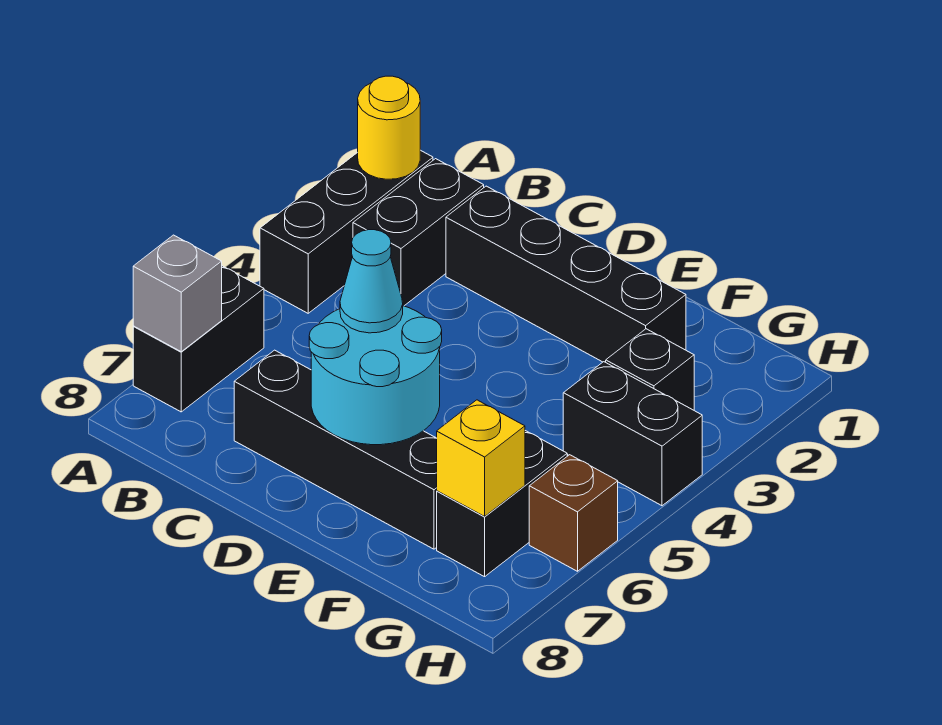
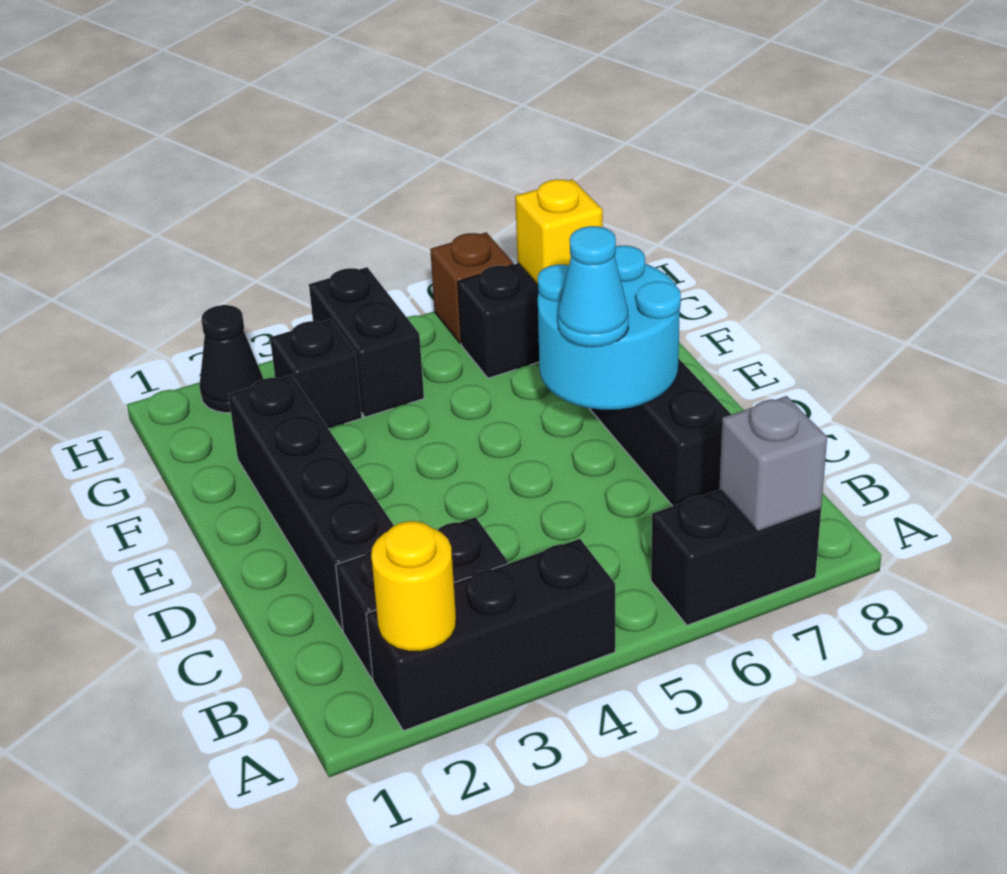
none -> black 1x1 cone [199,305,263,413]

